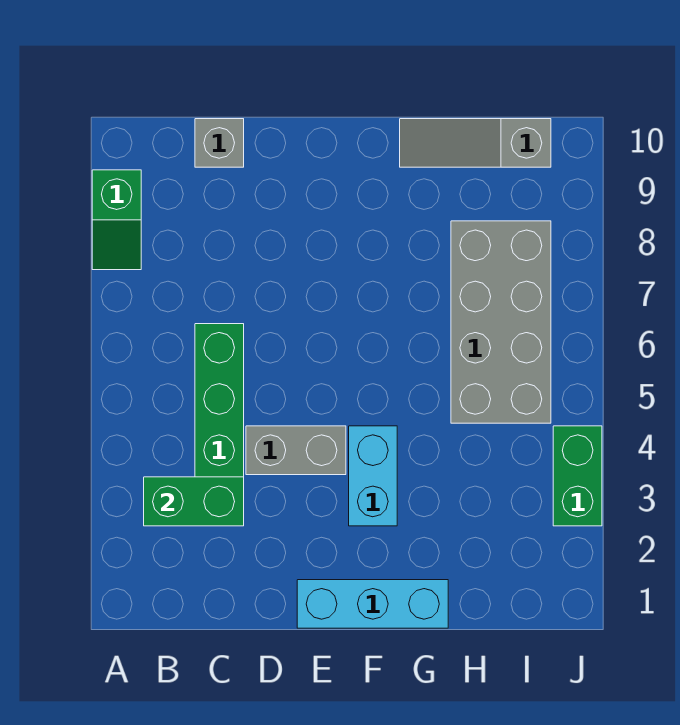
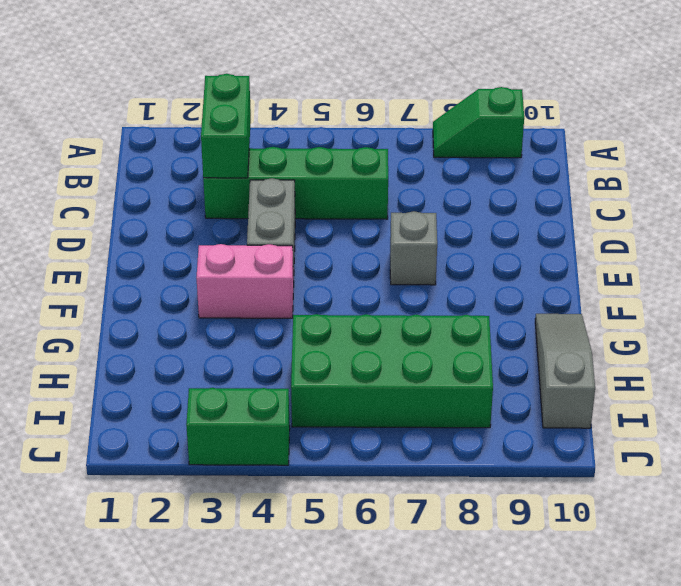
grey 1x1 brick [195,119,244,167] -> grey 1x1 brick moved to [390,211,437,285]
cyan 1x3 brick [297,580,448,628] -> none
cyan 1x2 brick [349,426,397,526] -> pink 1x2 brick [196,244,294,318]
grey 2x4 brick [451,221,551,423] -> green 2x4 brick [291,314,493,428]

